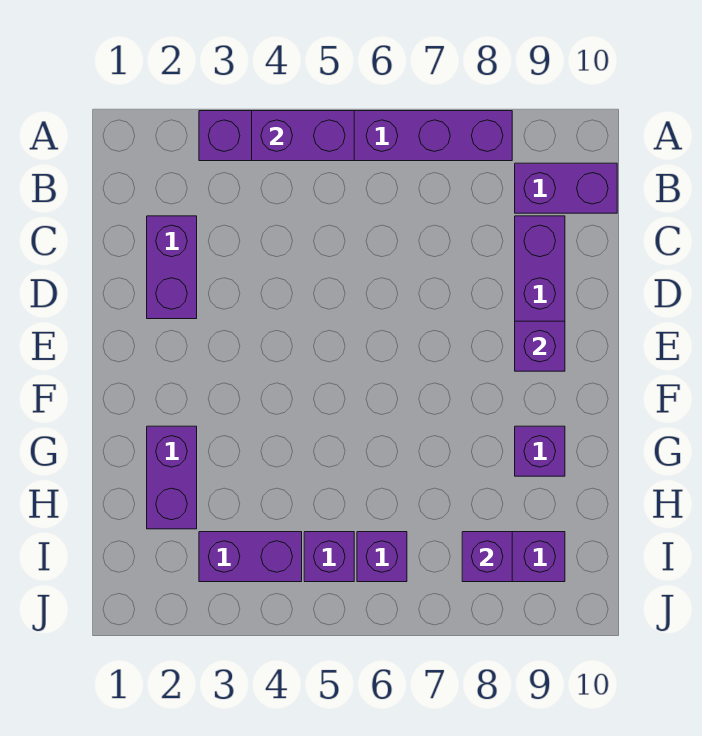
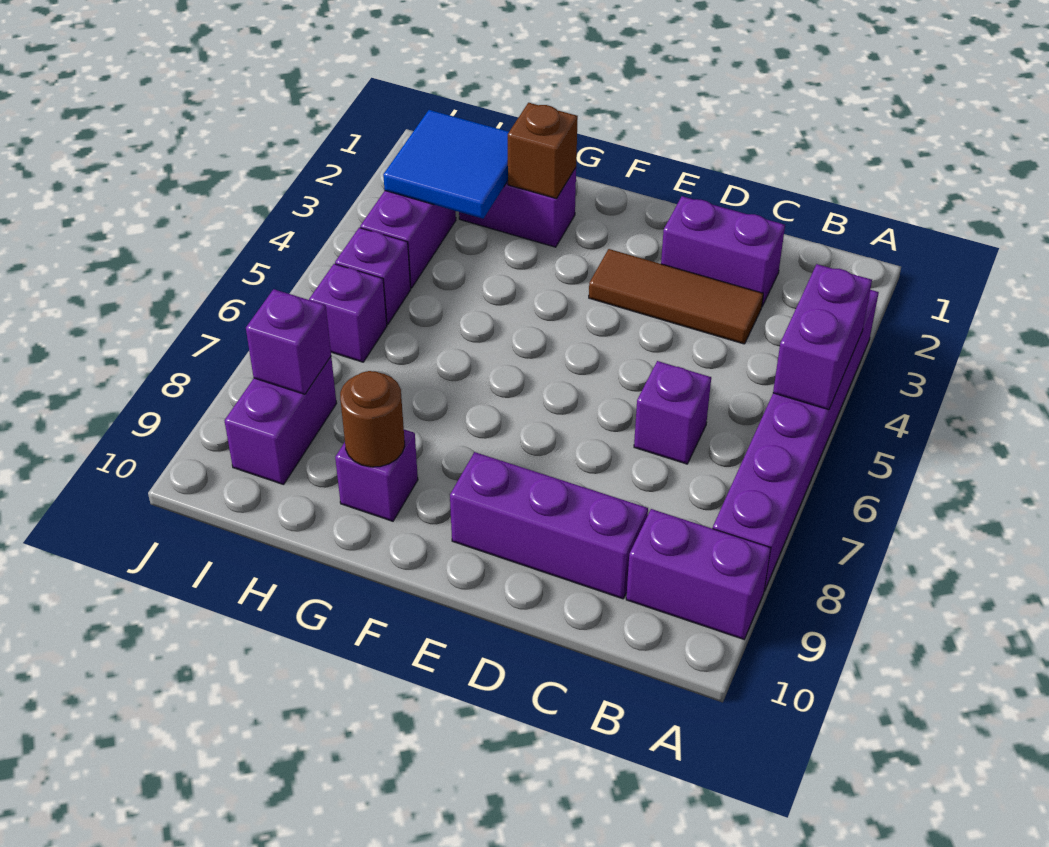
purple 1x2 brick [515,163,617,213] -> purple 1x2 brick turned to [626,509,771,639]
none -> brown 1x3 tile [589,249,763,344]
purple 1x1 brick [515,321,565,371] -> purple 1x1 brick moved to [634,361,711,464]
none -> brown 1x1 brick [508,103,578,199]
none -> brown 1x1 round brick [340,371,405,467]
none -> blue 2x2 tile [383,110,509,219]

